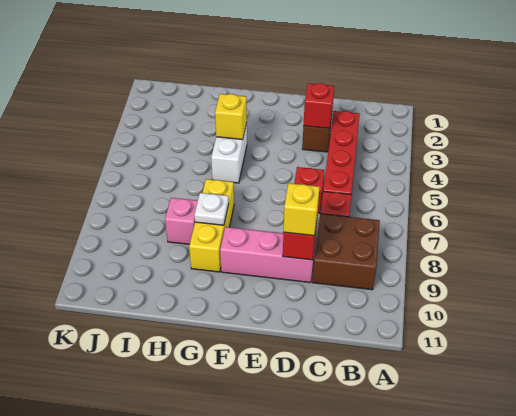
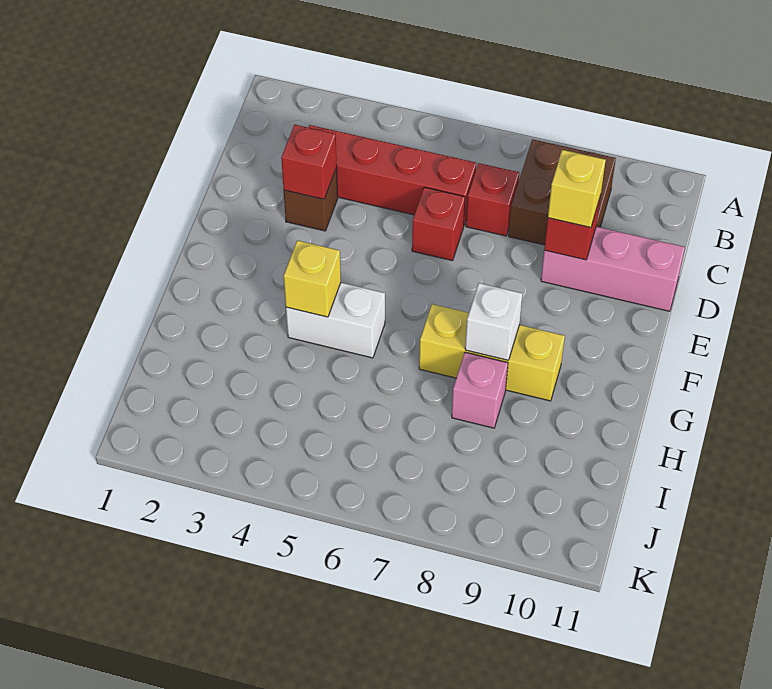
pink 1x3 brick [220,227,316,283] -> pink 1x3 brick turned to [541,227,685,311]
white 1x1 plate [194,193,229,225] -> white 1x1 brick [465,283,523,360]

